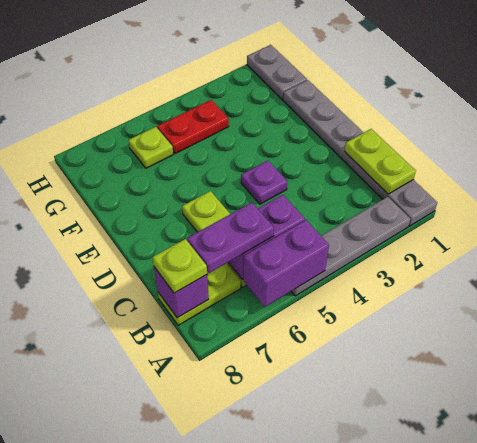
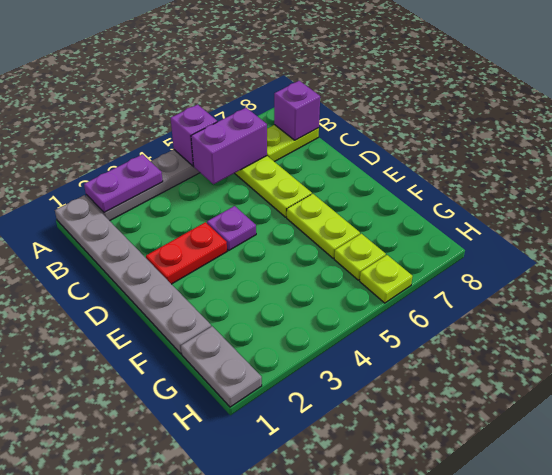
purple 1x2 brick [243,220,329,307] -> purple 1x1 brick [171,105,217,166]
lime 1x2 plate [345,129,416,194] -> lime 1x2 plate moved to [287,194,360,258]
purple 1x2 plate [187,203,274,273] -> purple 1x2 plate moved to [84,154,163,213]
lime 1x1 plate [152,239,207,293] -> lime 1x1 plate moved to [360,255,413,303]
red 1x2 plate [157,100,229,154] -> red 1x2 plate moved to [146,222,227,284]

